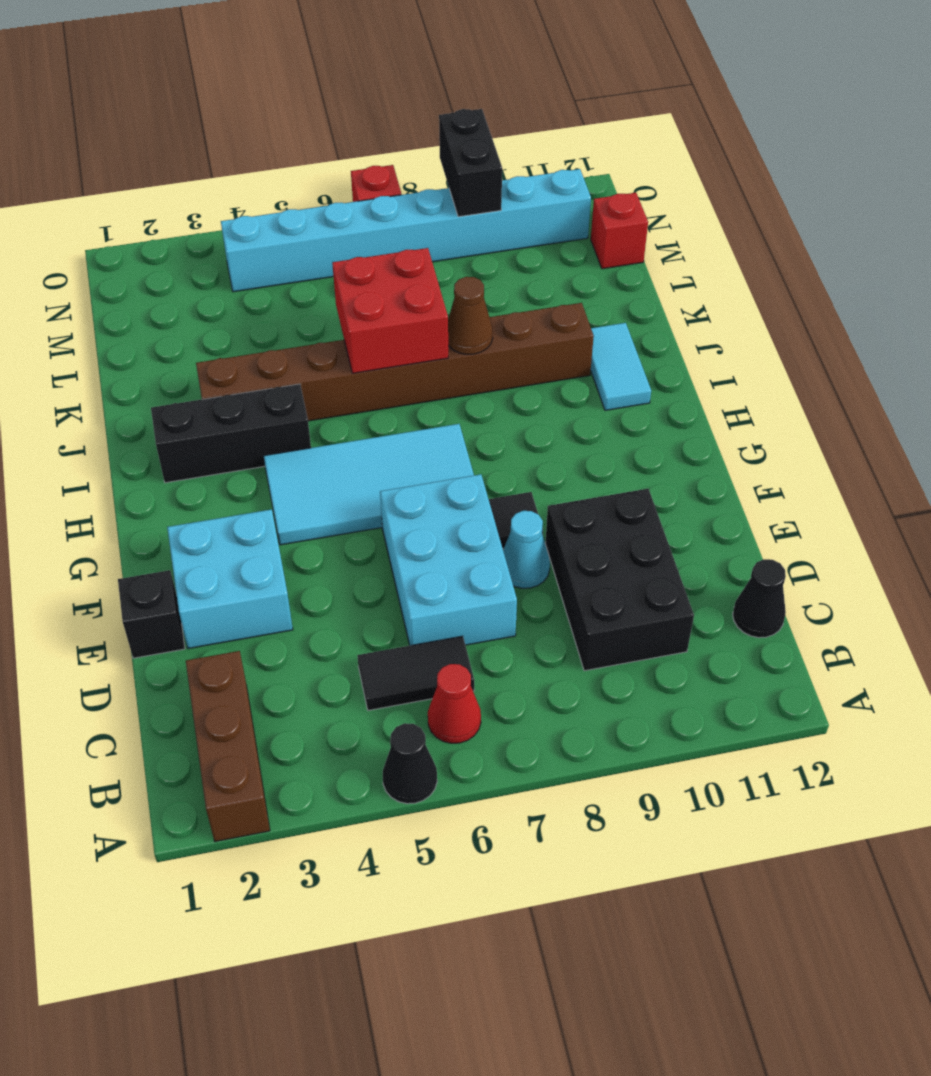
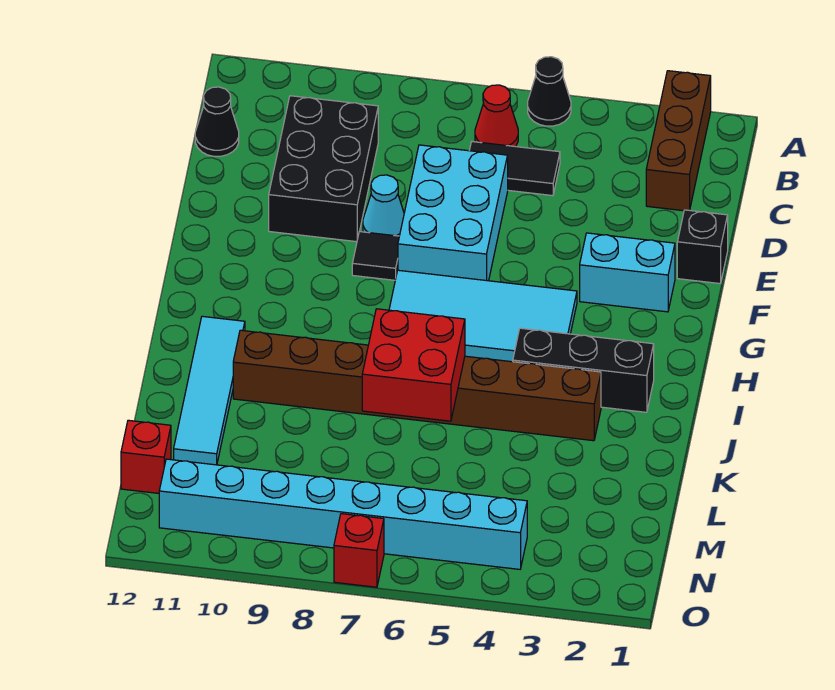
cyan 2x2 brick [167,509,293,649] -> cyan 1x2 brick [580,233,675,312]
cyan 1x2 tile [591,323,651,410] -> cyan 1x4 tile [174,316,245,465]
brown 1x1 cone [448,277,493,354] -> none
black 1x2 brick [439,109,502,217] -> none

